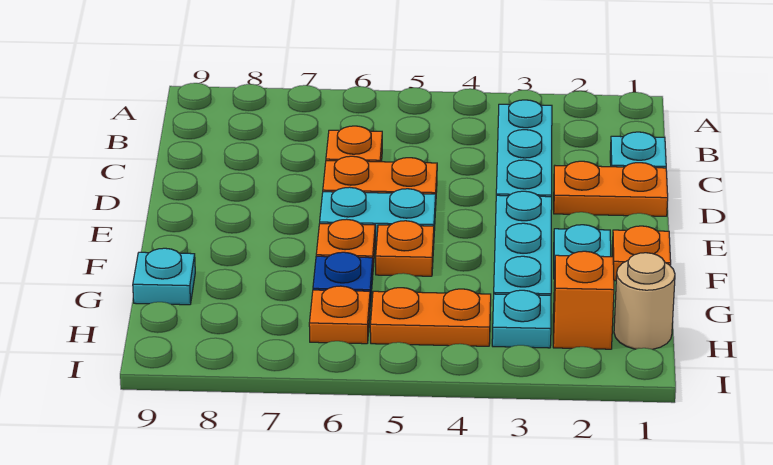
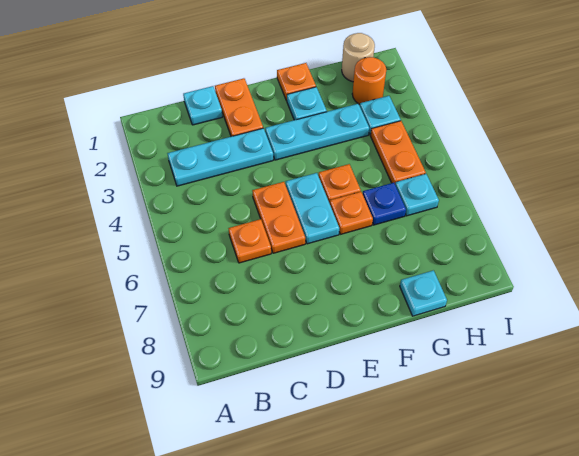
orange 1x1 brick [553,251,614,349] -> orange 1x1 round brick [352,57,386,104]
orange 1x1 plate [309,286,370,344] -> cyan 1x1 plate [395,174,439,216]

